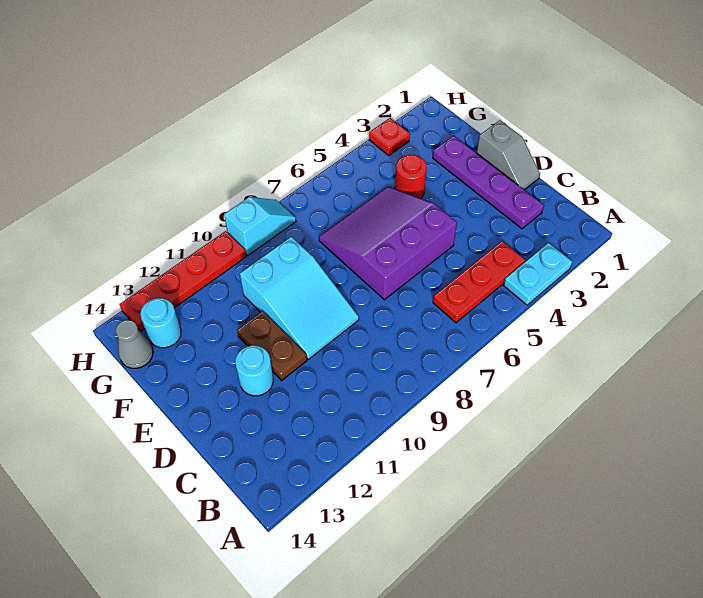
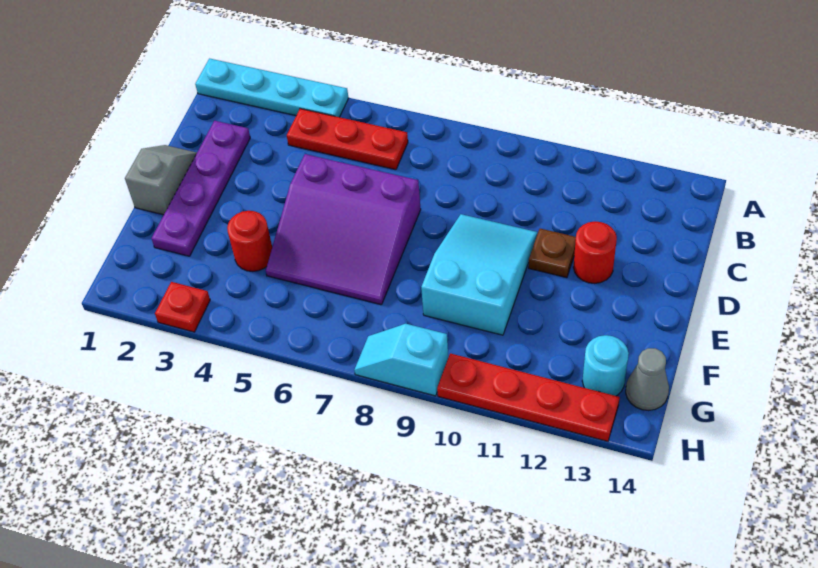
cyan 1x2 plate [504,243,572,305] -> cyan 1x4 plate [195,59,348,117]
brown 1x2 plate [237,311,307,380] -> brown 1x1 plate [529,229,576,278]
cyan 1x1 round brick [235,345,273,396] -> red 1x1 round brick [573,222,617,284]

